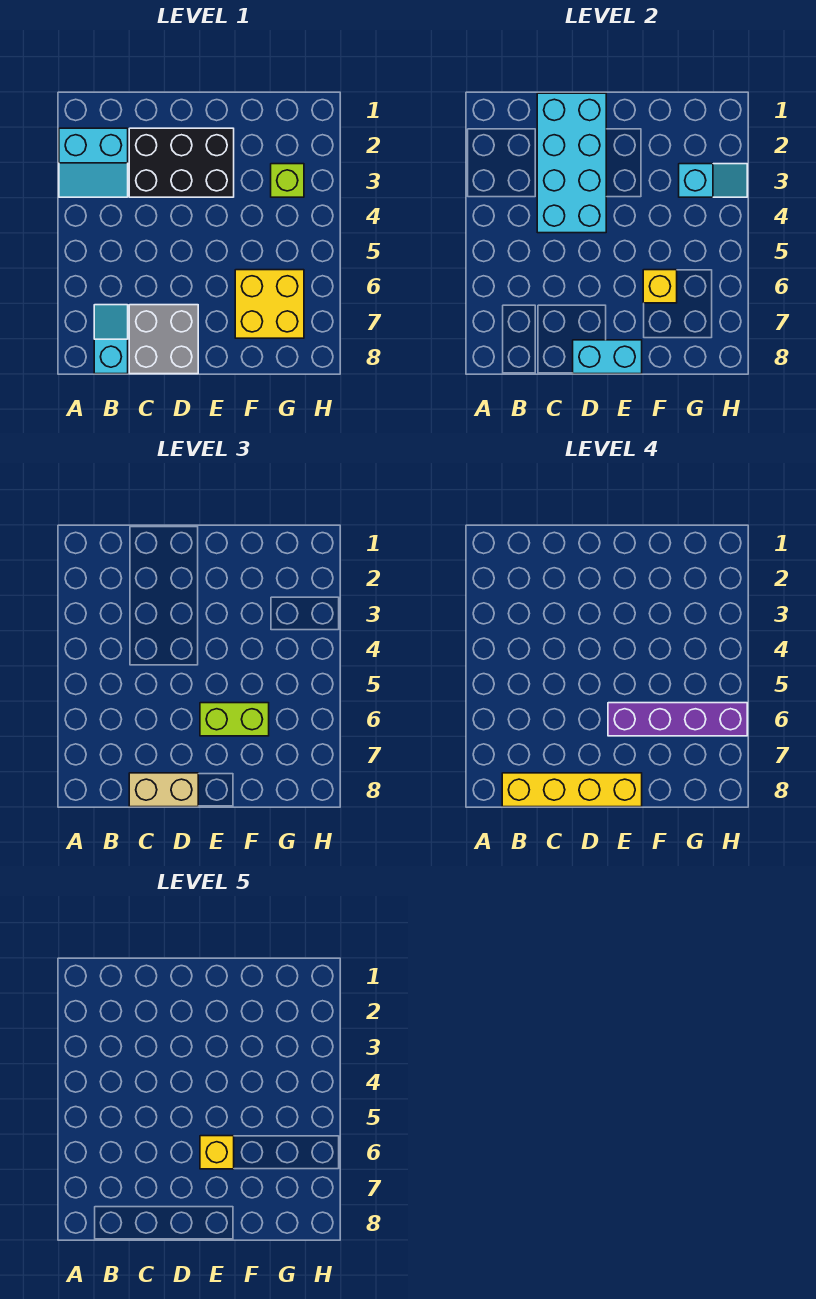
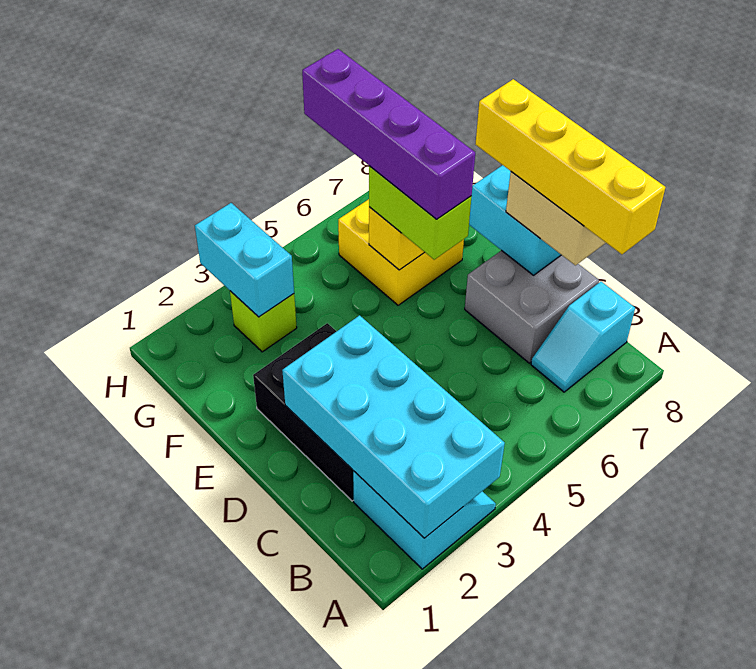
cyan 2x4 brick [537,93,606,233] -> cyan 2x4 brick turned to [282,315,505,538]
yellow 1x1 brick [200,1136,234,1169] -> none
cyan 1x2 slope [679,164,747,197] -> cyan 1x2 brick [195,203,294,317]

